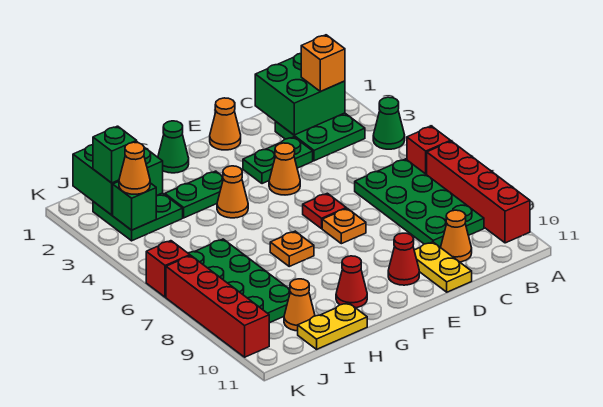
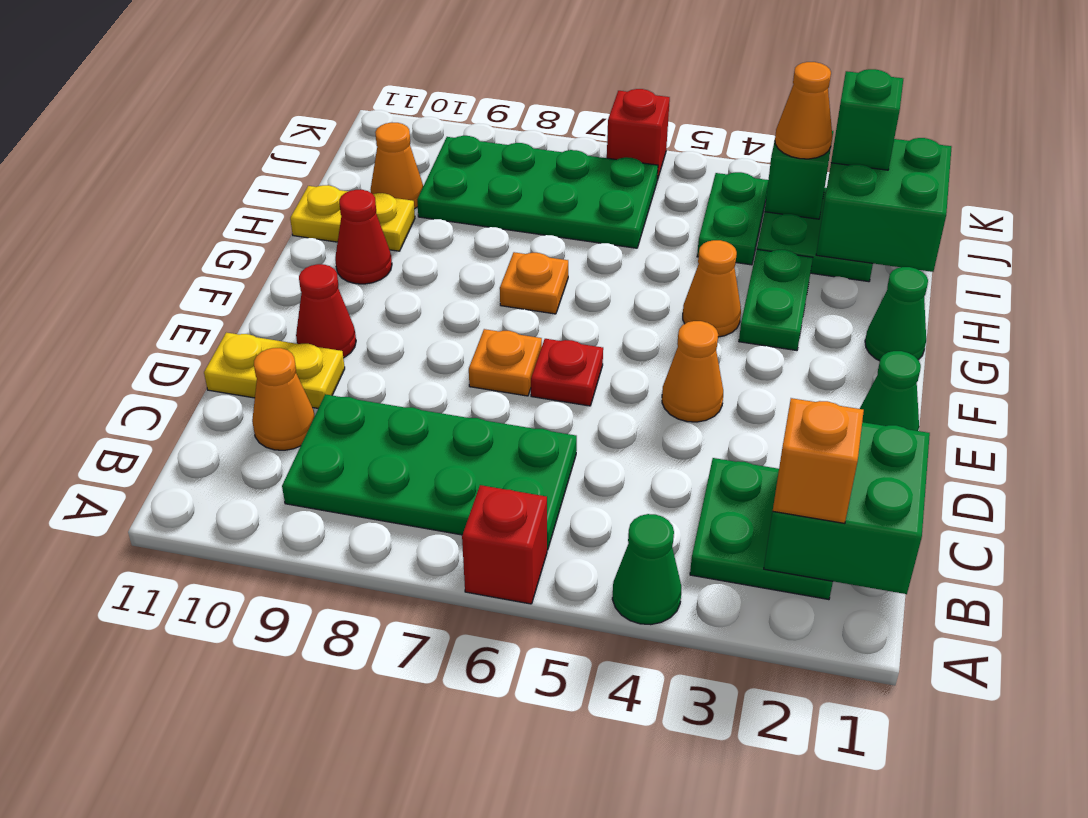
red 1x4 brick [427,141,530,243] -> none
green 1x2 plate [243,137,313,184] -> green 1x2 plate moved to [697,172,768,265]
orange 1x1 cone [210,98,241,150] -> green 1x1 cone [860,351,921,431]
yellow 1x2 plate [298,303,367,349] -> yellow 1x2 plate turned to [290,185,415,251]
red 1x4 brick [166,256,269,357] -> none

